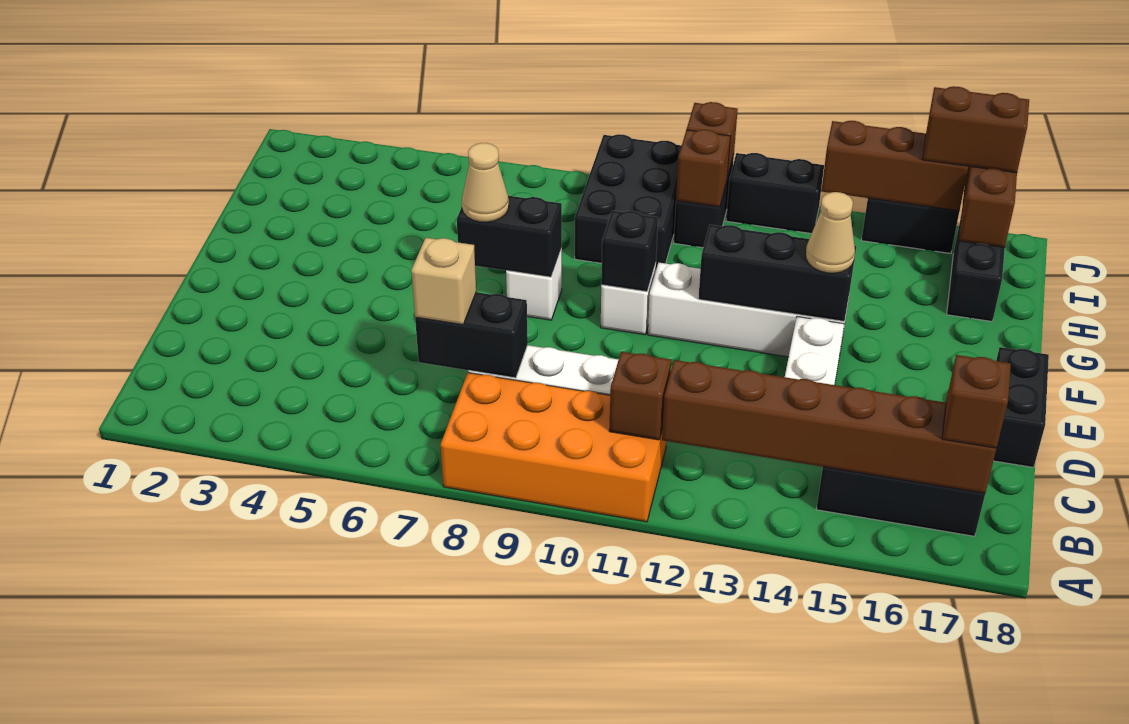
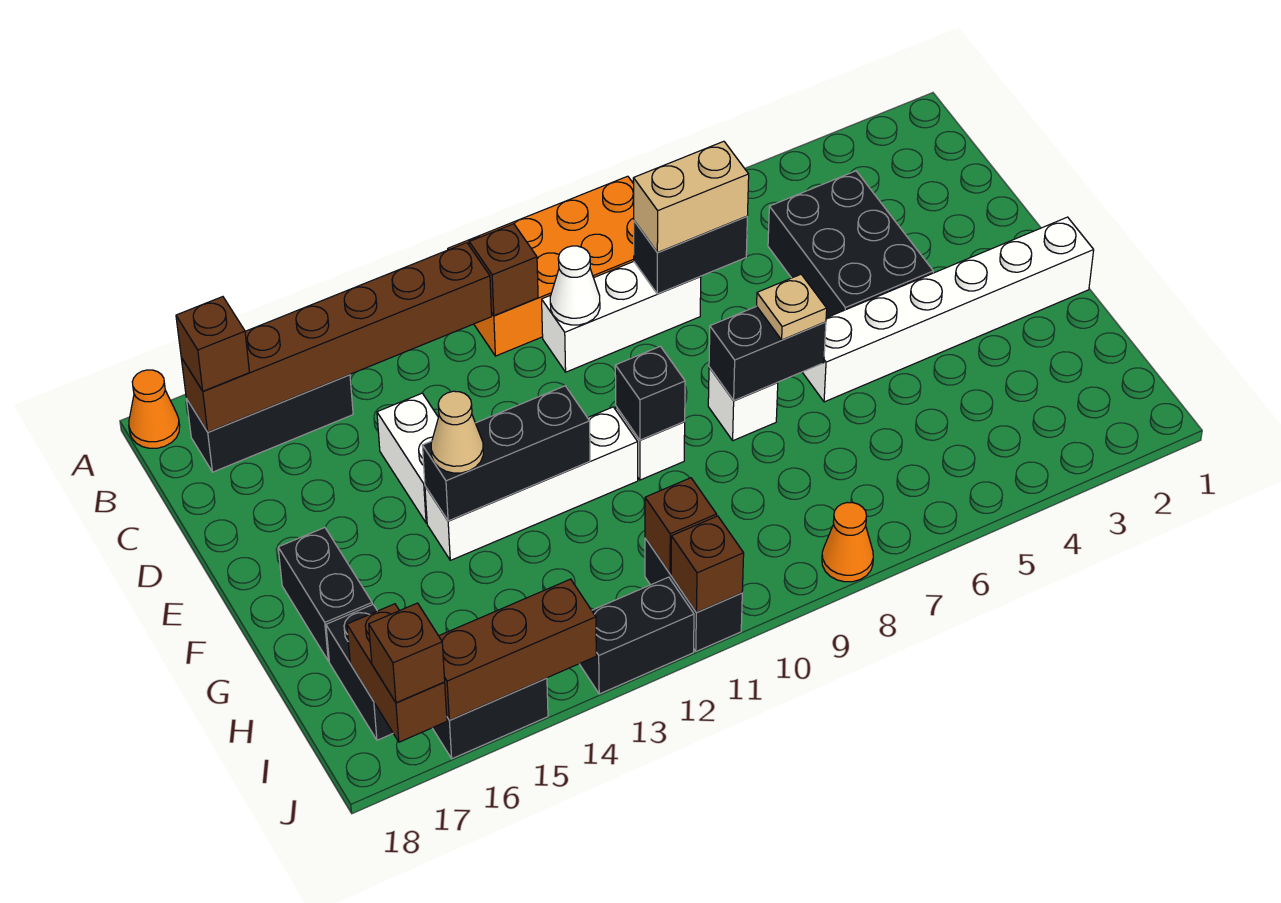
none -> orange 1x1 cone [129,370,180,448]
tan 1x1 brick [411,238,476,325] -> tan 1x2 brick [633,141,749,253]
none -> white 1x1 cone [550,246,600,325]
black 1x2 brick [994,347,1049,467] -> black 1x2 brick moved to [278,528,372,661]
none -> white 1x6 brick [802,217,1094,402]
tan 1x1 cone [462,143,509,222] -> tan 1x1 plate [757,274,827,340]
black 2x3 brick [575,134,682,269] -> black 2x3 brick moved to [768,171,933,318]
none -> orange 1x1 cone [822,503,873,582]
brown 1x2 brick [922,86,1029,173] -> brown 1x1 brick [369,603,445,703]

